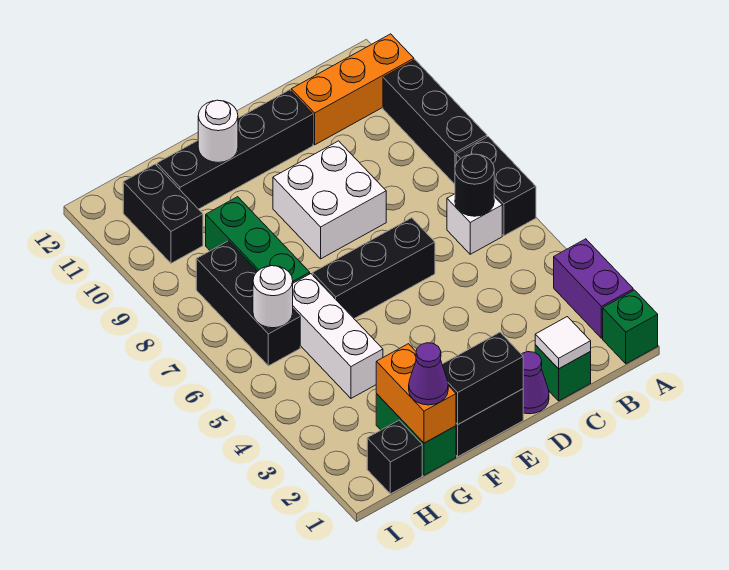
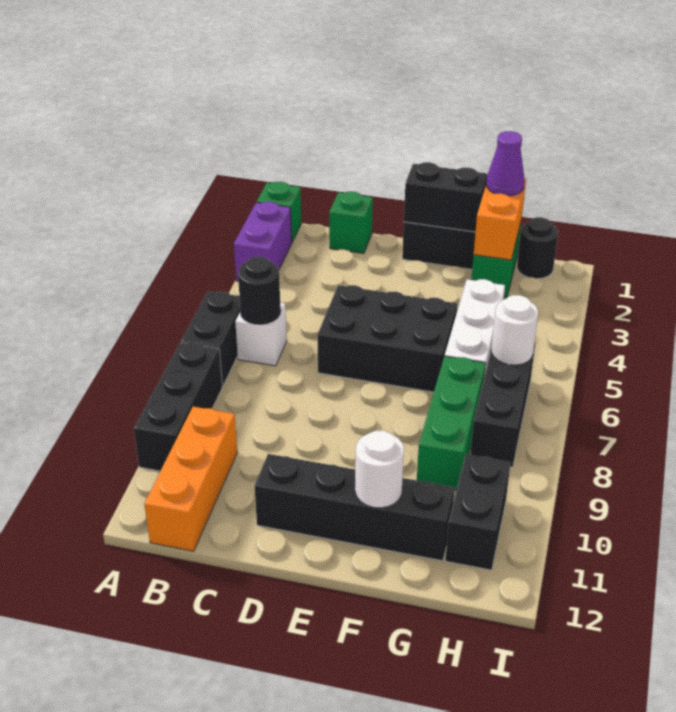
orange 1x3 brick [291,34,414,145] -> orange 1x3 brick turned to [144,407,237,551]
white 1x1 tile [535,317,591,369] -> none
purple 1x1 cone [522,352,549,414] -> none
black 1x3 brick [313,218,435,319] -> black 2x3 brick [317,285,457,392]
white 2x2 brick [273,141,386,259] -> none
black 1x1 brick [367,420,422,494] -> black 1x1 round brick [517,217,558,279]

